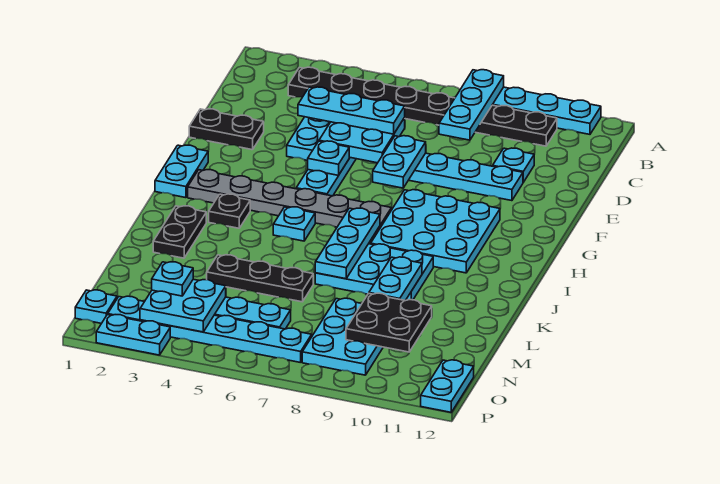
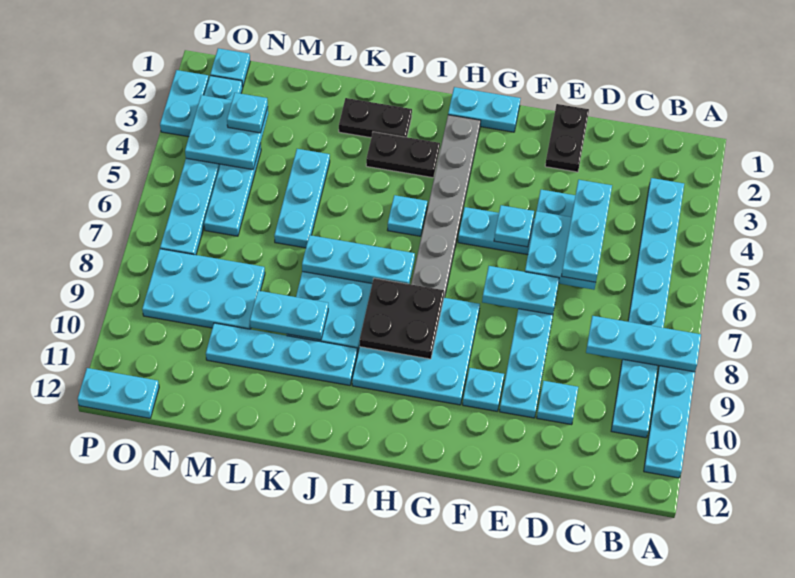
black 1x8 plate [288,67,557,146] -> cyan 1x8 plate [611,178,684,438]
none -> cyan 1x1 plate [463,368,504,411]
black 1x1 plate [209,194,250,228] -> black 1x2 plate [366,132,440,178]
none -> cyan 1x4 plate [206,323,357,385]
black 1x3 plate [207,255,313,302] -> cyan 1x3 plate [274,149,330,248]
black 2x2 plate [346,293,432,352] -> black 2x2 plate moved to [360,278,444,359]

